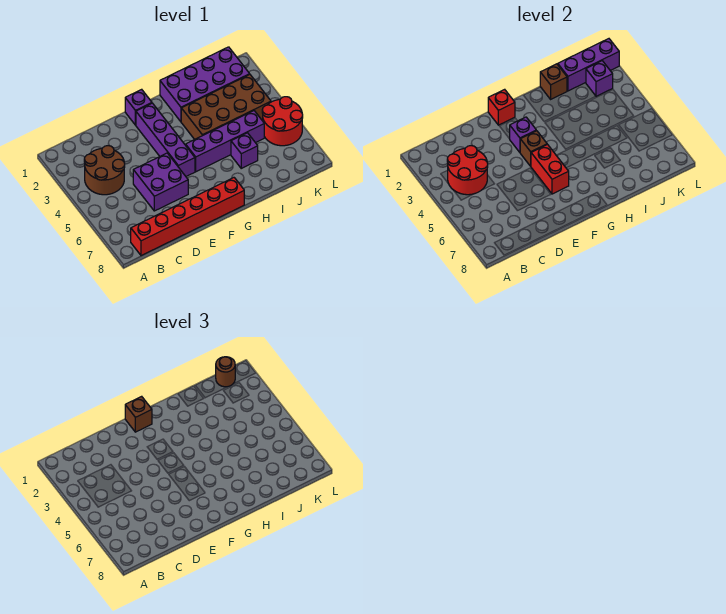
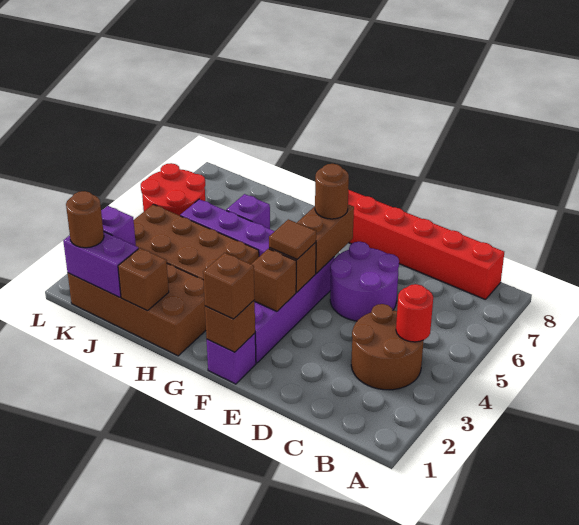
red 2x2 round brick [447,146,488,195] -> red 1x1 round brick [396,284,433,342]
purple 2x2 brick [133,153,188,211] -> purple 2x2 round brick [330,242,399,321]
red 1x1 brick [488,89,515,125] -> brown 1x1 brick [205,300,255,352]
purple 1x1 brick [510,117,536,152] -> brown 1x1 brick [252,249,296,311]
none -> brown 1x1 tile [269,219,316,259]
red 1x2 brick [531,144,569,194] -> brown 1x2 brick [297,204,354,273]
none -> brown 1x1 round brick [315,164,349,219]
purple 2x4 brick [160,47,250,122] -> brown 2x4 brick [68,264,206,356]
purple 1x3 brick [558,39,619,91] -> purple 1x2 brick [63,231,138,297]

